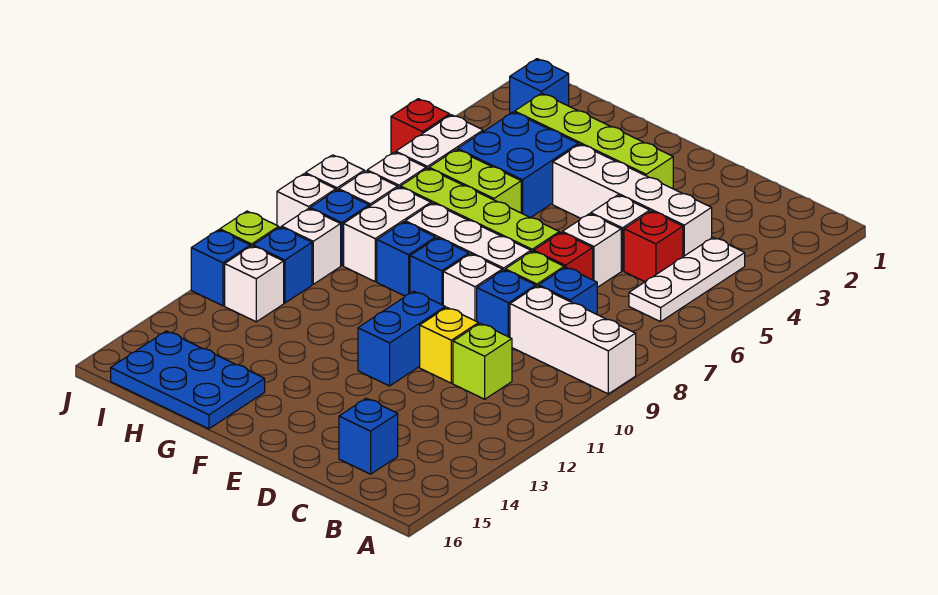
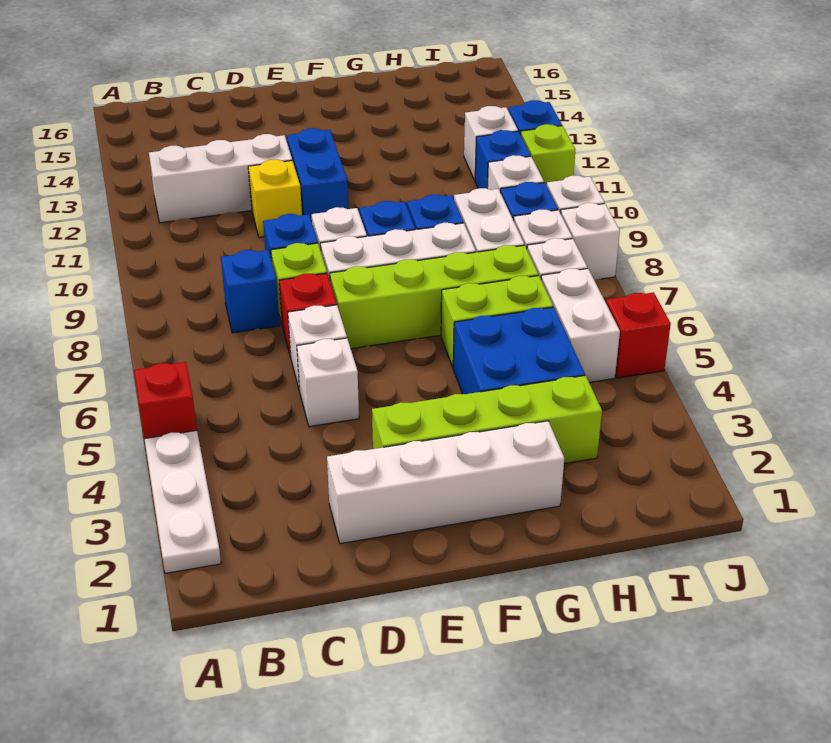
white 1x3 brick [510,286,636,394] -> white 1x3 brick moved to [149,134,292,223]
white 1x3 plate [629,237,745,322] -> white 1x3 plate moved to [145,431,221,573]
white 1x4 brick [553,144,712,257] -> white 1x4 brick moved to [327,421,564,544]
red 1x1 brick [624,211,683,282] -> red 1x1 brick moved to [134,362,197,439]
lime 1x1 brick [453,323,512,399] -> none
blue 1x1 brick [339,398,398,474] -> none
blue 2x3 plate [111,331,265,429] -> none
blue 1x1 brick [510,59,569,114] -> none

